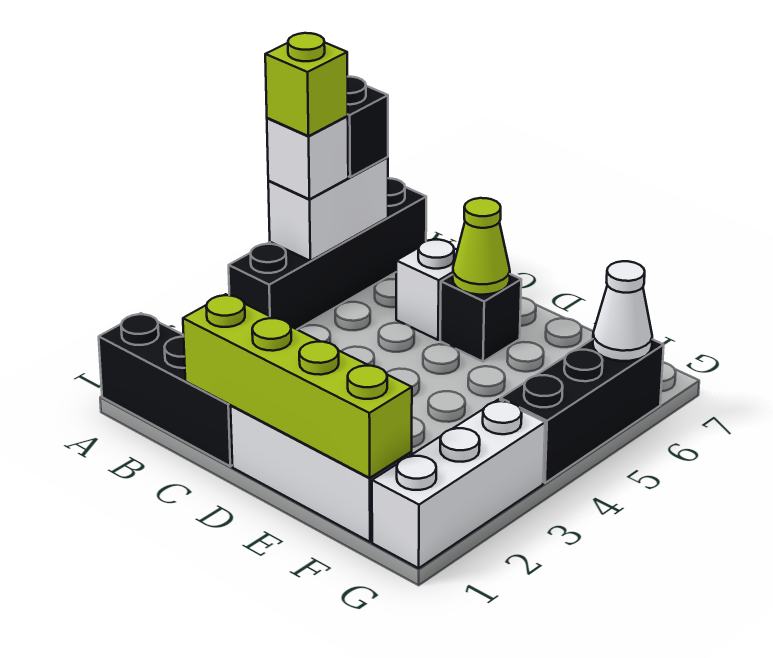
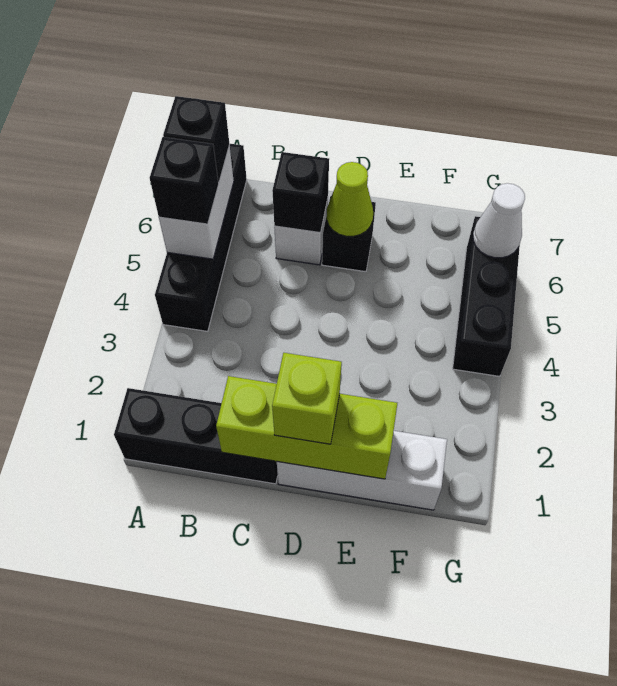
white 1x1 brick [267,116,348,199] -> black 1x1 brick [150,137,219,224]
lime 1x1 brick [265,33,348,136] -> lime 1x1 brick moved to [272,353,342,444]
lime 1x4 brick [183,294,412,478] -> lime 1x3 brick [216,376,397,479]
none -> black 1x1 brick [272,152,329,233]
white 1x3 brick [372,399,545,568] -> none

